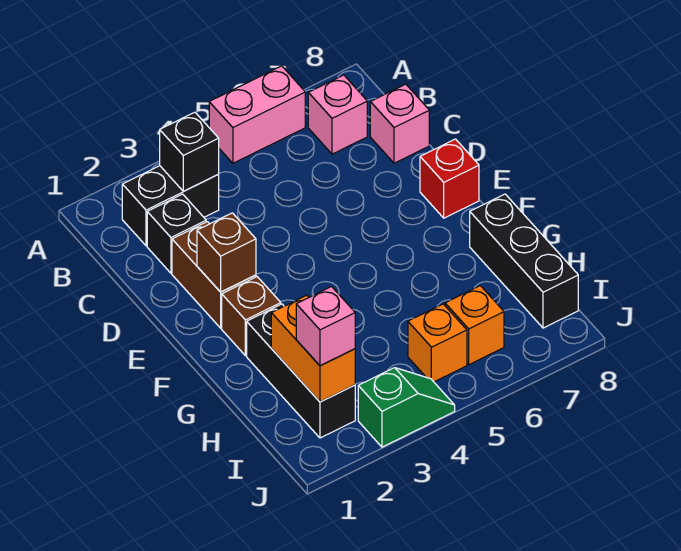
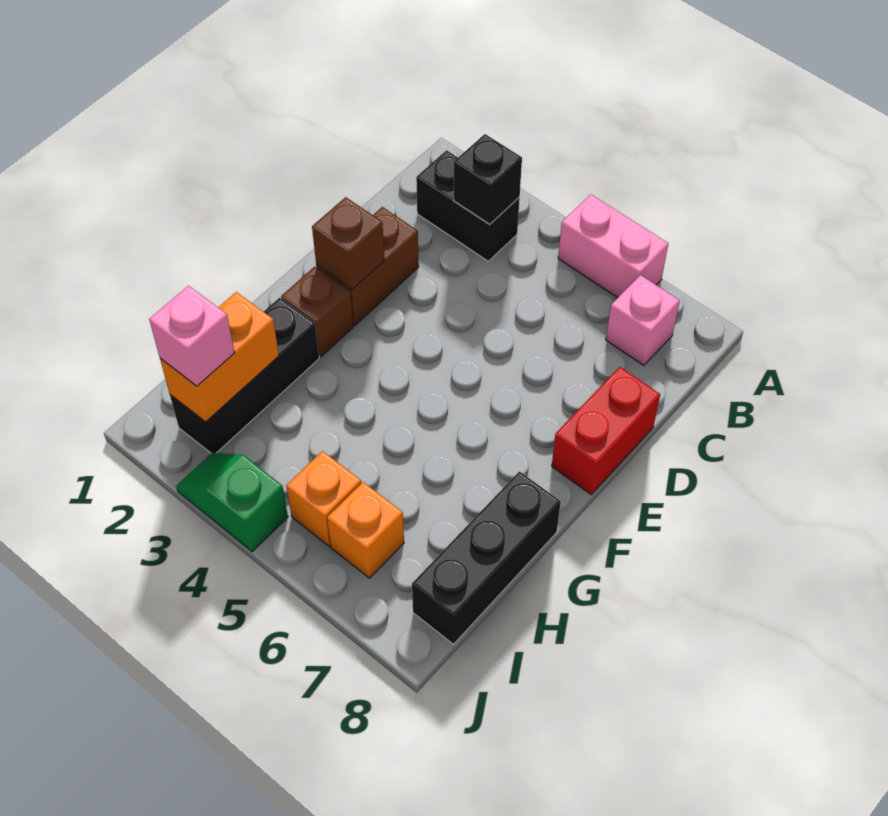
black 1x1 brick [147,194,206,273] -> none
pink 1x1 brick [370,84,429,163] -> none
red 1x1 brick [420,139,479,218] -> red 1x2 brick [552,367,660,494]
green 1x2 slope [358,368,455,447] -> green 1x2 slope turned to [176,453,288,552]

